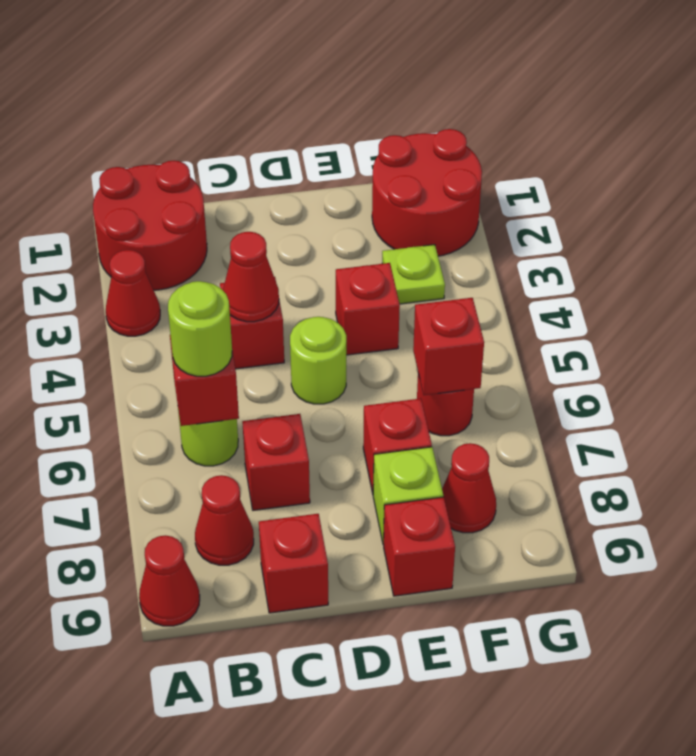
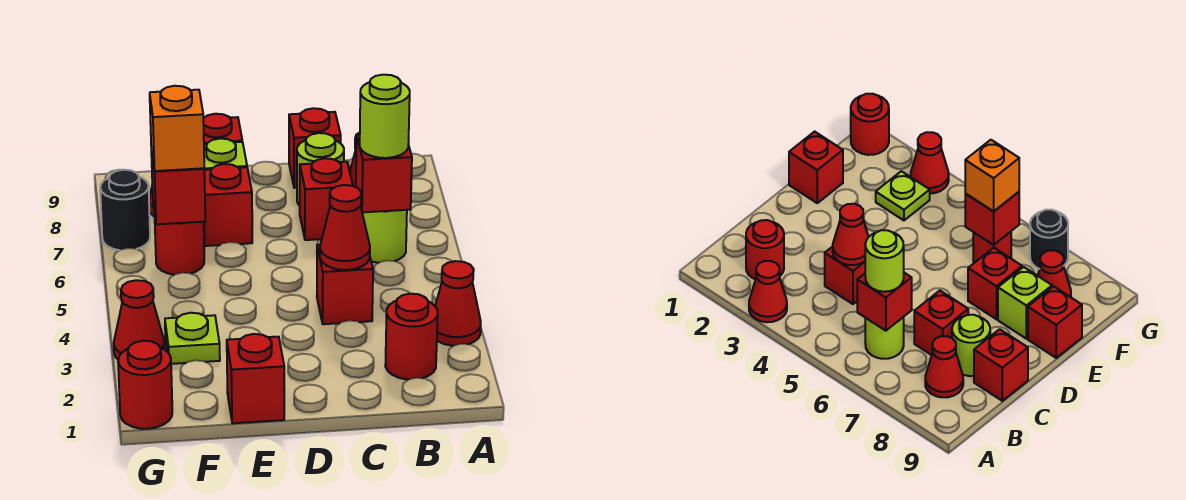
red 2x2 round brick [93,161,207,290] -> red 1x1 round brick [385,294,438,380]
red 1x1 cone [139,535,200,626] -> red 1x1 cone moved to [114,280,165,359]
lime 1x1 round brick [290,317,346,404] -> lime 1x1 round brick moved to [297,133,344,206]
red 1x1 brick [336,263,400,355] -> red 1x1 brick moved to [227,334,284,423]
red 2x2 round brick [372,129,482,256] -> red 1x1 round brick [118,341,172,429]
none -> orange 1x1 brick [150,86,204,171]
none -> black 1x1 round brick [100,170,150,250]

